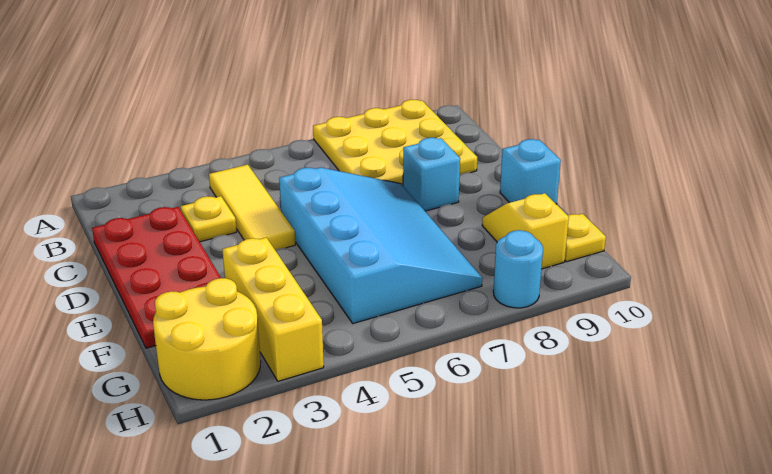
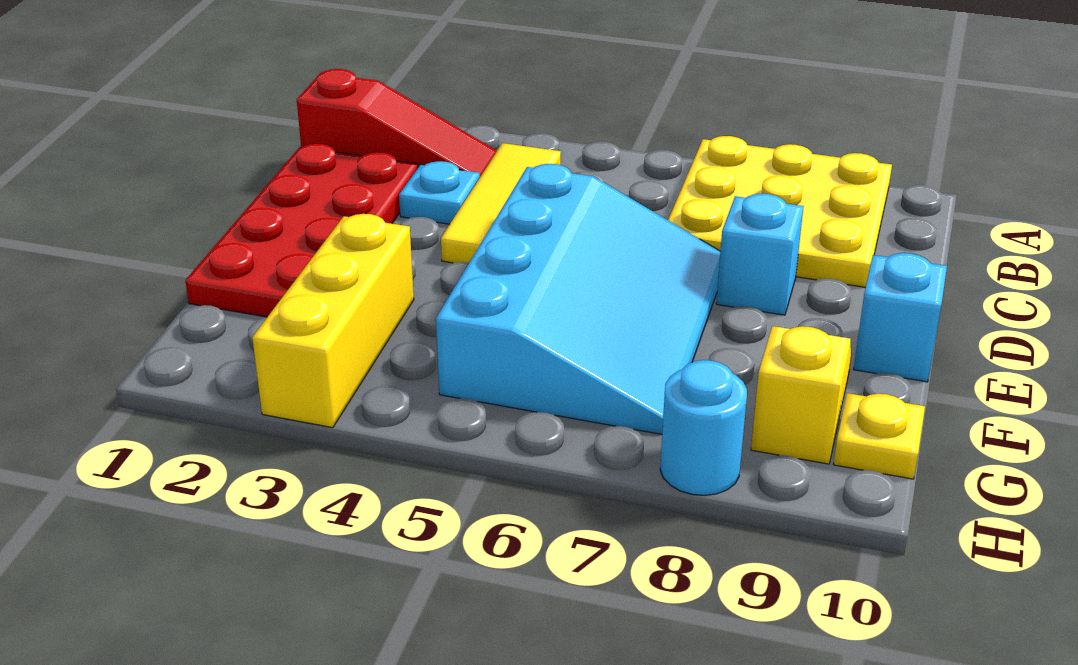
none -> red 1x3 slope [297,69,497,177]
yellow 1x1 plate [181,196,237,242] -> cyan 1x1 plate [399,161,480,224]
yellow 2x2 round brick [153,278,261,400] -> none

